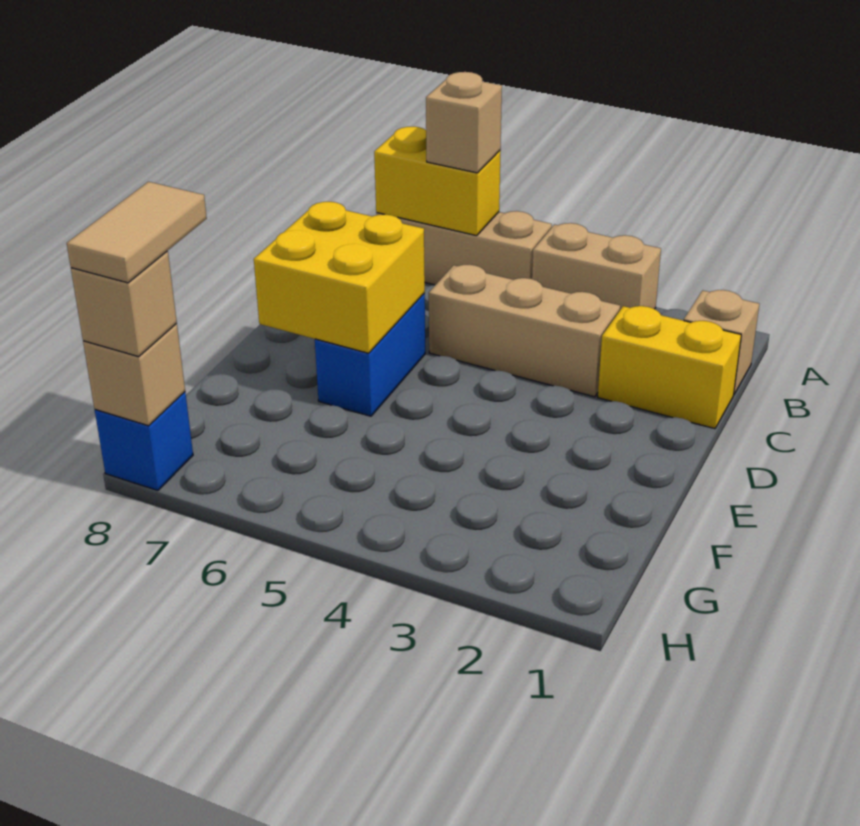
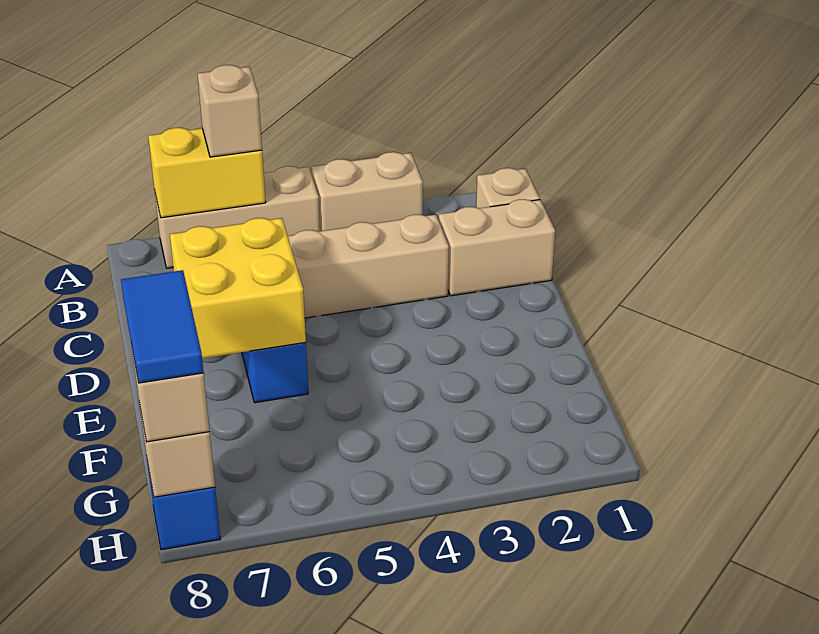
yellow 1x2 brick [598,306,741,429] -> tan 1x2 brick [439,199,555,296]
tan 1x2 tile [67,182,207,283] -> blue 1x2 tile [121,270,204,383]

